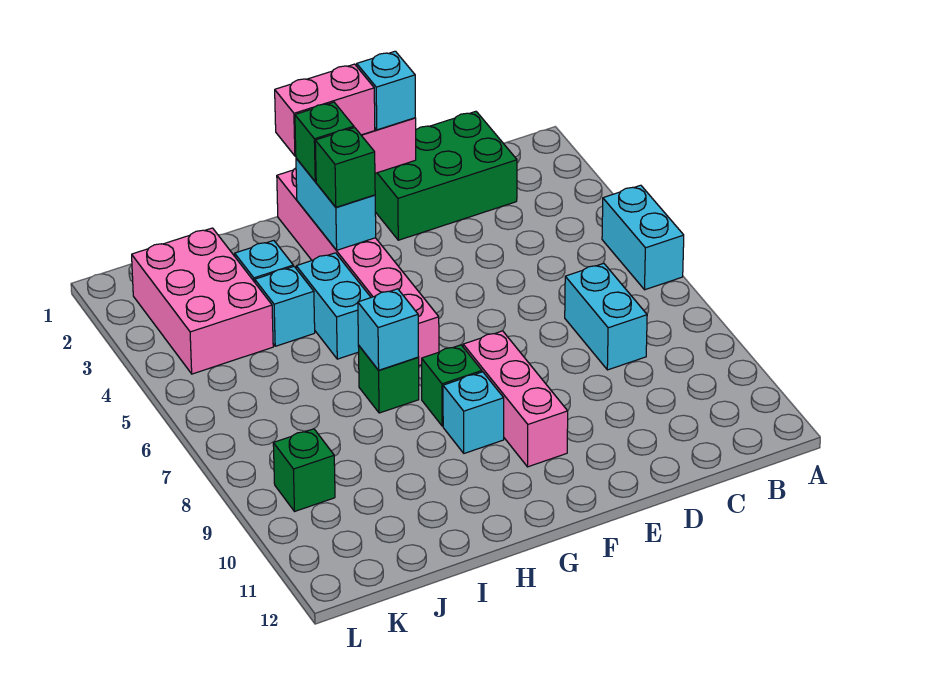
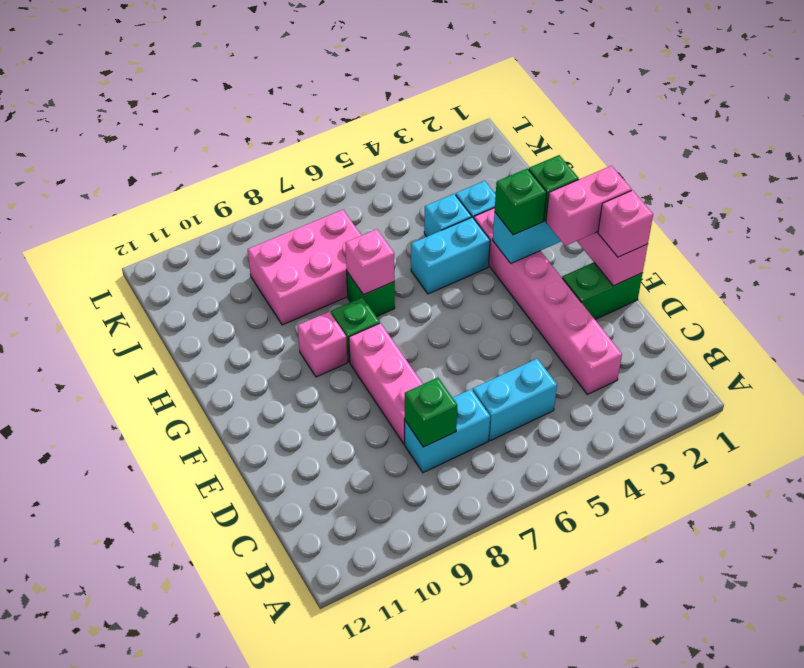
cyan 1x2 brick [602,185,684,290] -> cyan 1x2 brick moved to [473,359,557,441]
green 2x3 brick [375,111,517,240] -> green 1x2 brick [562,262,643,319]
cyan 1x1 brick [357,51,415,130] -> pink 1x1 brick [598,190,653,257]
pink 1x2 brick [275,64,375,156] -> pink 1x2 brick turned to [546,166,632,246]
pink 1x3 brick [463,331,568,467] -> pink 1x3 brick turned to [349,323,423,444]
pink 1x6 brick [277,168,439,365] -> pink 1x6 brick turned to [474,208,622,394]
cyan 1x1 brick [443,372,504,453] -> pink 1x1 brick [298,312,348,377]
cyan 1x1 brick [358,289,418,370] -> pink 1x1 brick [345,229,395,295]
pink 2x3 brick [132,228,273,374] -> pink 2x3 brick moved to [248,210,361,325]
green 1x1 brick [273,429,335,512] -> green 1x1 brick moved to [405,378,457,447]

